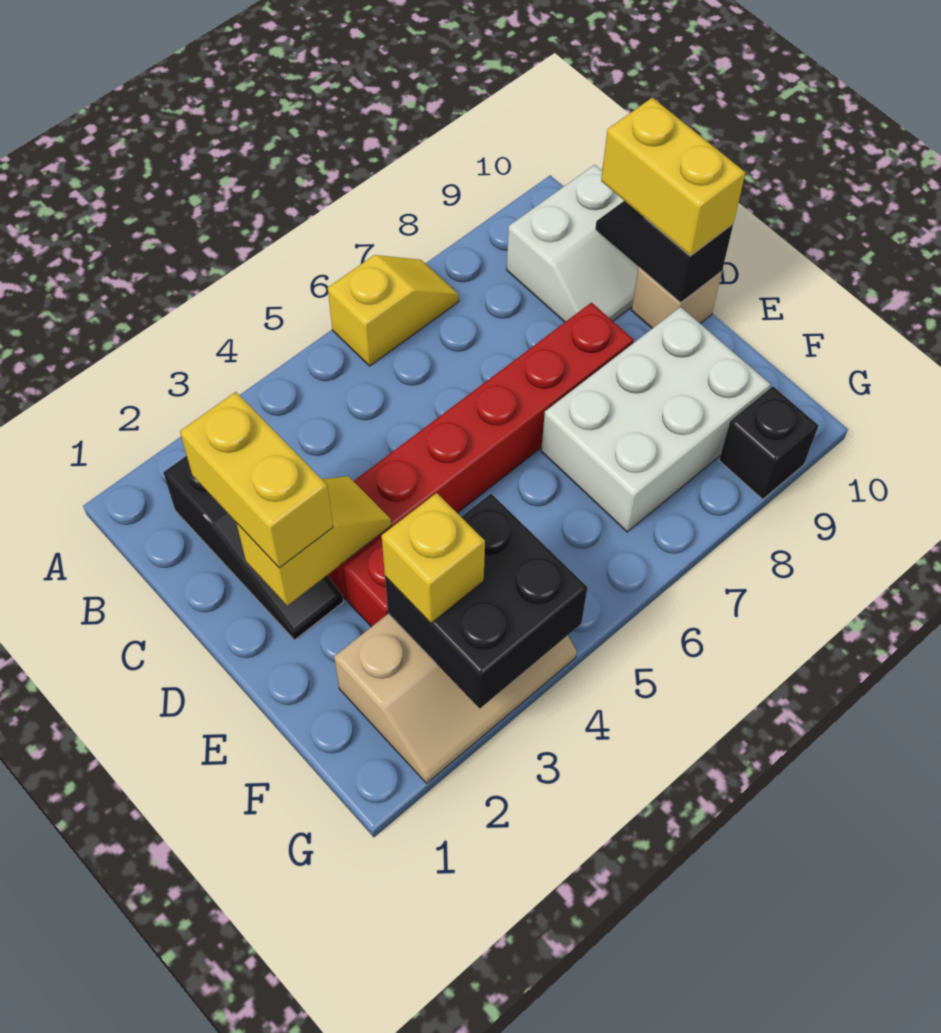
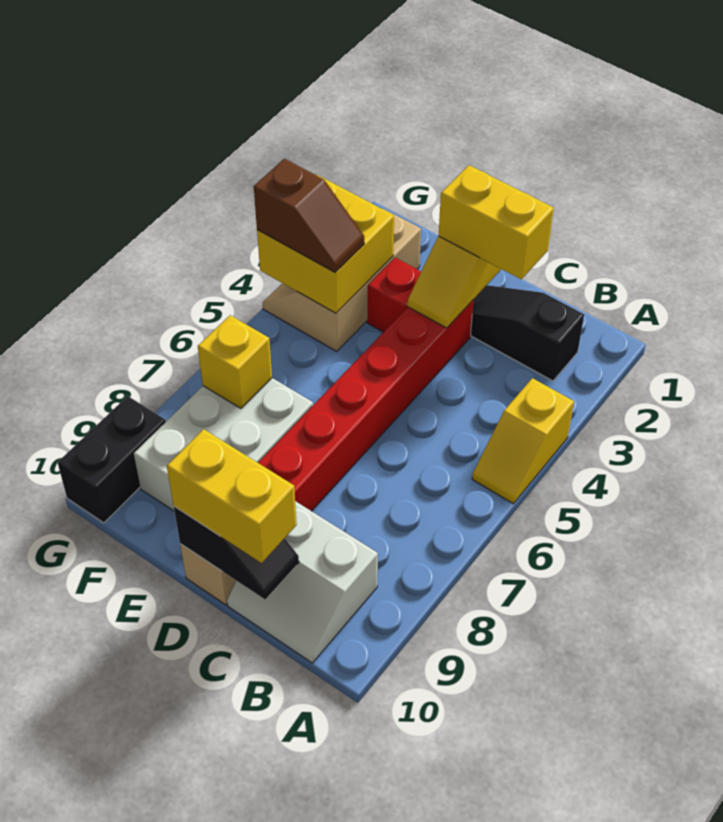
yellow 1x2 slope [328,255,459,366] -> yellow 1x2 slope moved to [472,378,574,504]
white 2x2 slope [507,165,638,322] -> white 2x2 slope turned to [227,501,378,663]
black 2x2 brick [385,494,588,709] -> yellow 2x2 brick [257,175,394,313]
yellow 1x1 brick [382,493,485,623] -> yellow 1x1 brick moved to [198,315,272,408]
none -> brown 1x2 slope [254,159,364,272]
black 1x1 brick [719,386,819,499] -> black 1x2 brick [58,396,166,523]

